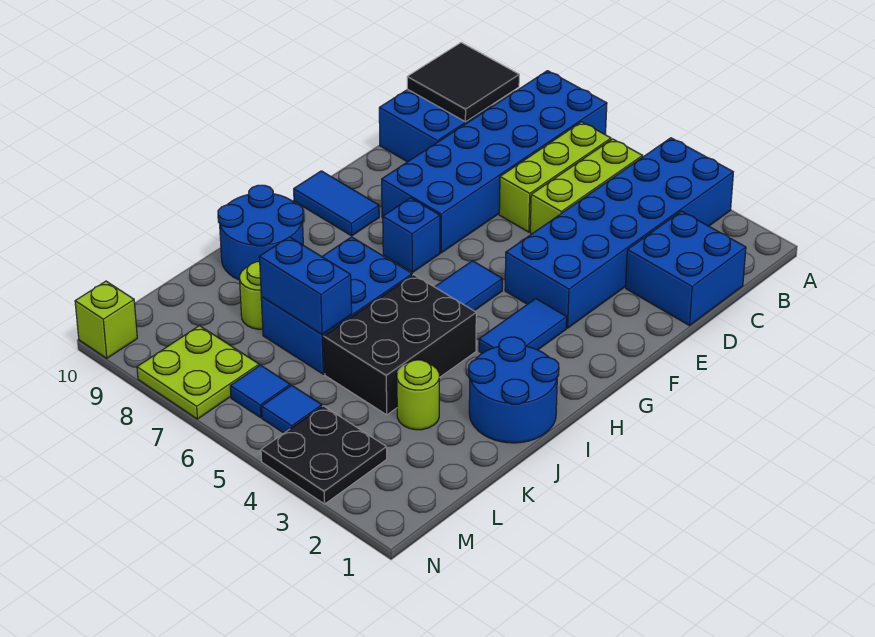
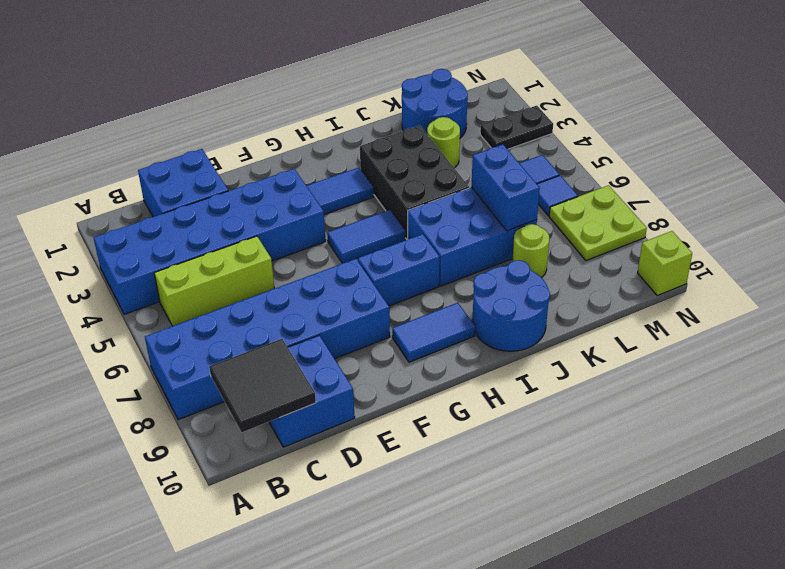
lime 1x3 brick [499,122,611,232] -> none
blue 1x1 brick [383,198,440,272] -> blue 1x2 brick [358,234,440,306]
blue 1x2 tile [294,171,379,236] -> blue 1x2 tile turned to [392,303,475,362]
blue 2x2 round brick [469,337,559,443] -> blue 2x2 round brick moved to [402,69,468,138]
black 2x3 brick [324,275,476,415] -> black 2x3 brick turned to [360,126,469,240]
black 2x2 plate [261,406,387,504] -> black 1x2 plate [480,106,553,149]

